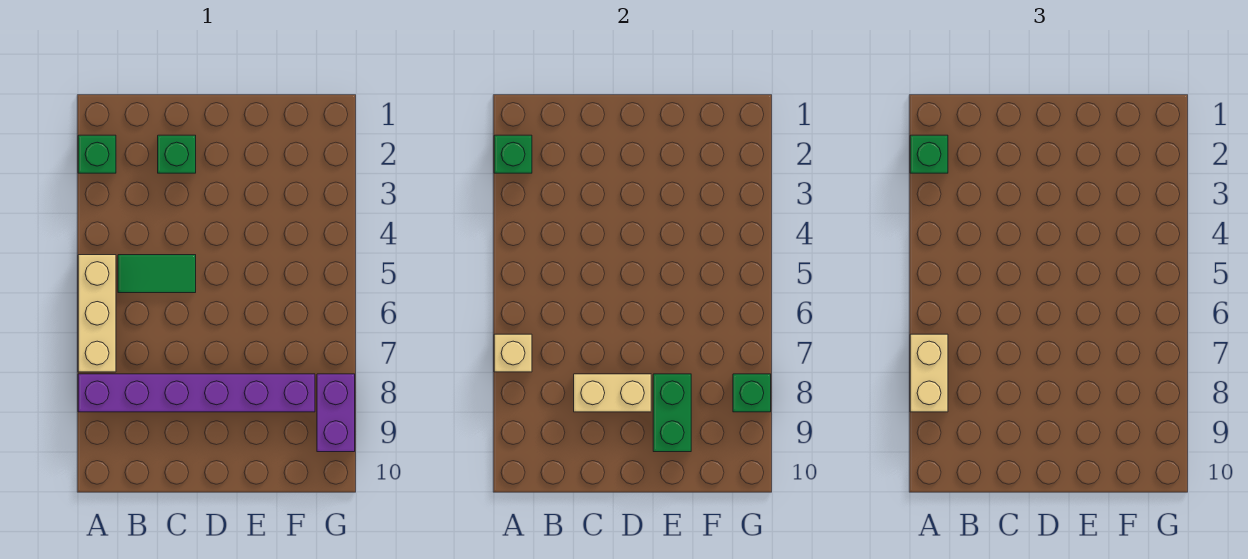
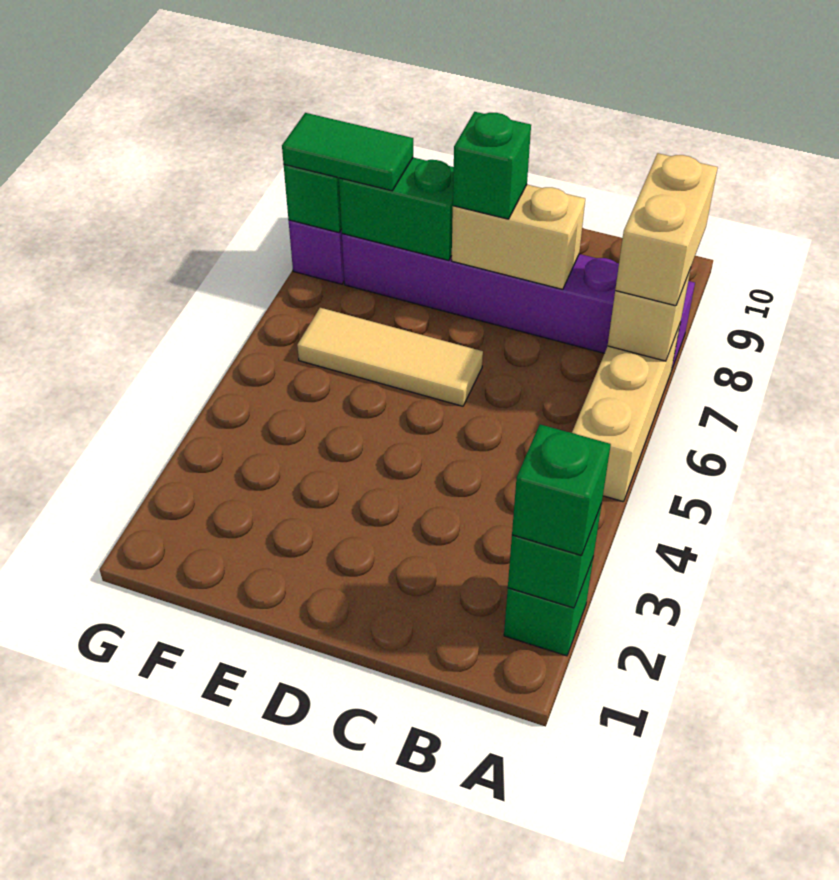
green 1x2 tile [118,255,196,293] -> green 1x2 tile moved to [282,113,413,191]
green 1x1 brick [158,135,196,173] -> green 1x1 brick moved to [453,112,531,219]
none -> tan 1x3 tile [297,308,483,406]
green 1x2 brick [653,374,691,452] -> green 1x2 brick turned to [339,157,454,261]

